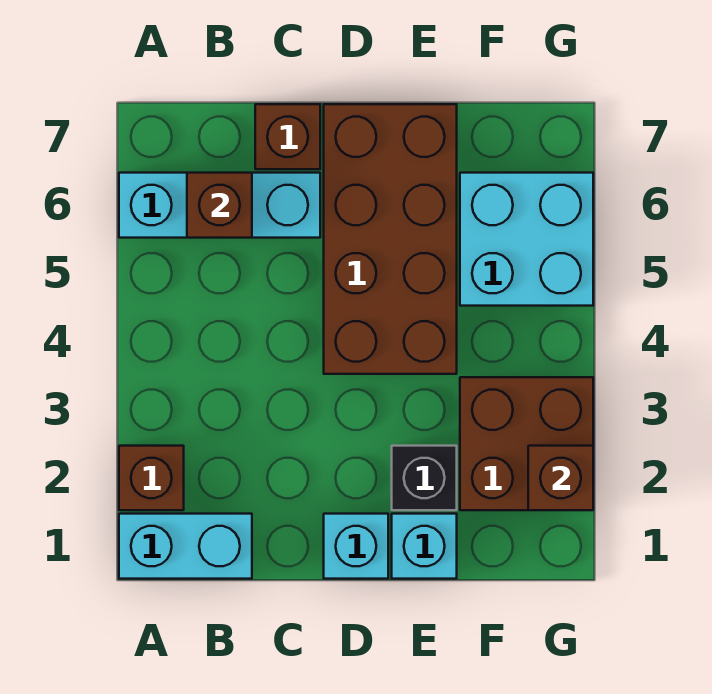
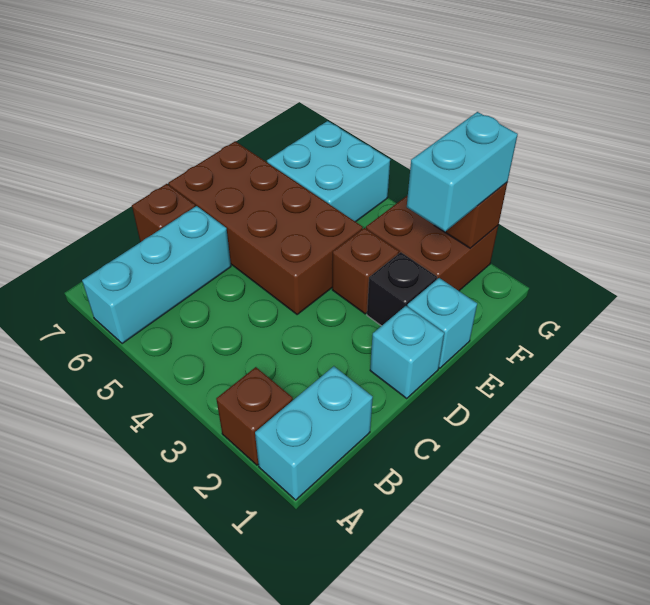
brown 1x1 brick [187,173,252,238] -> brown 1x1 brick moved to [332,228,399,314]
none -> cyan 1x2 brick [407,112,518,231]

